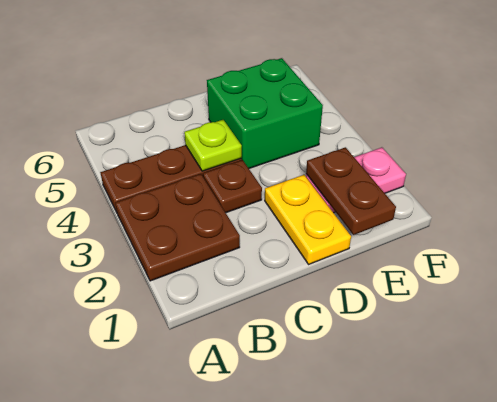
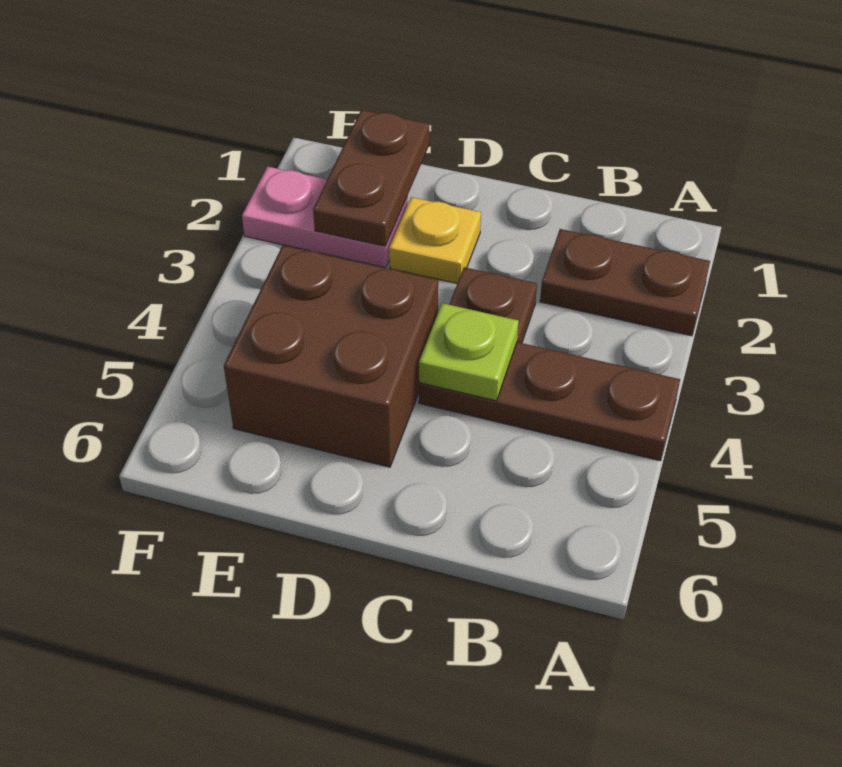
brown 2x2 plate [116,174,240,281] -> brown 1x2 plate [540,229,710,336]
yellow 1x2 plate [265,175,351,264] -> yellow 1x1 plate [389,197,481,283]
green 2x2 brick [207,58,323,168] -> brown 2x2 brick [224,245,438,467]

